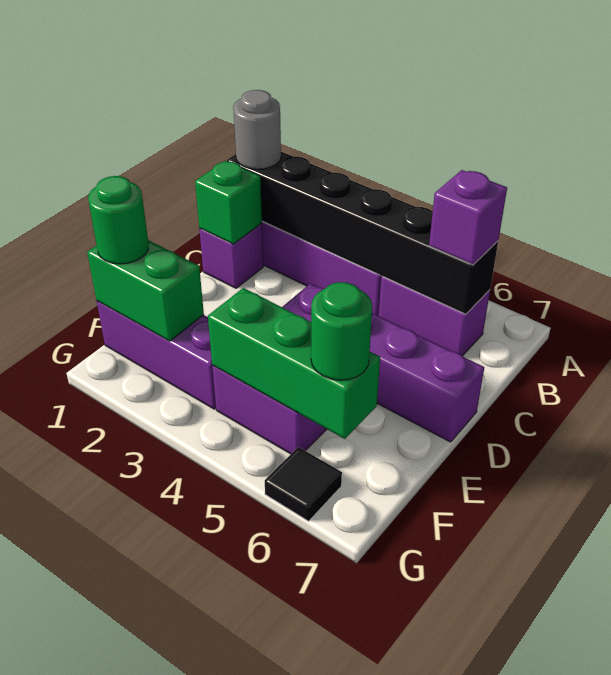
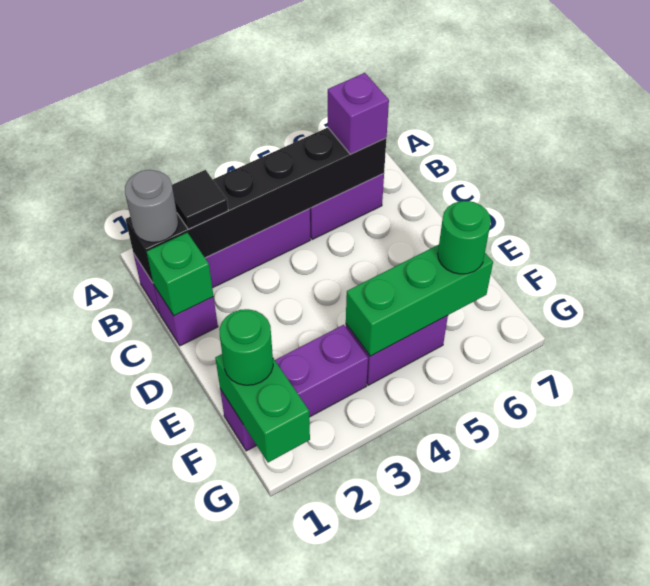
purple 1x4 brick [282,284,484,442] -> none
green 1x2 brick [87,240,204,341] -> green 1x2 brick turned to [215,354,310,462]
black 1x1 tile [265,447,342,521] -> black 1x1 tile moved to [172,170,228,229]

